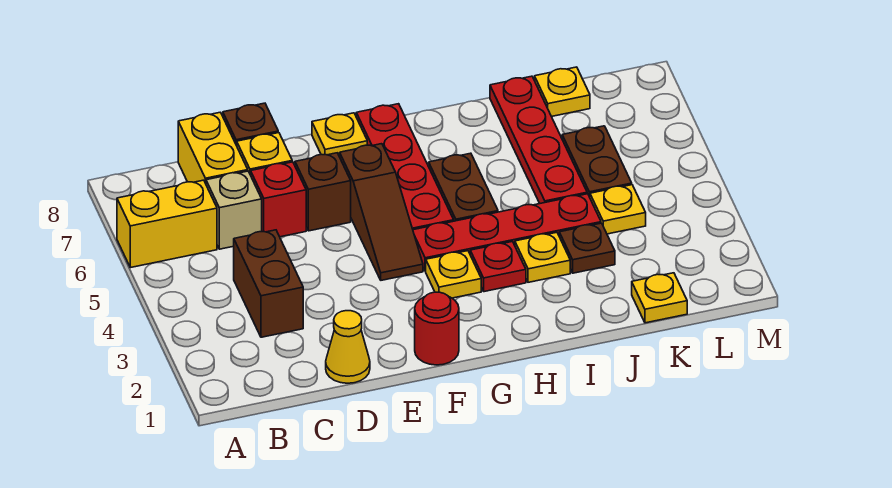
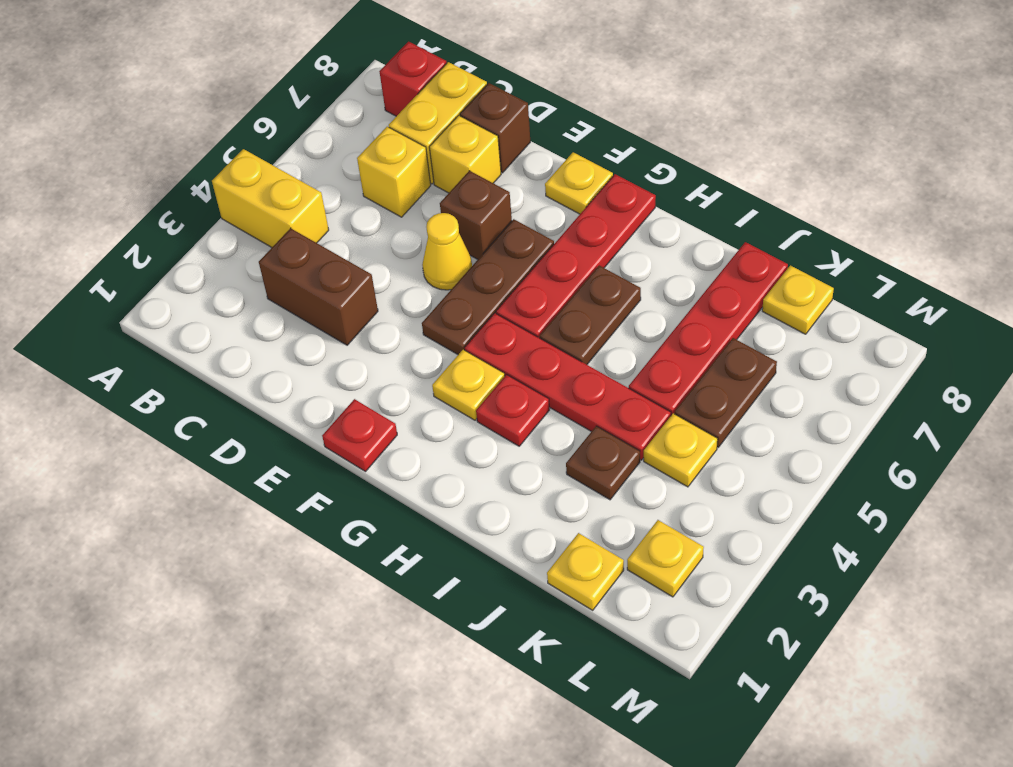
yellow 1x2 brick [117,180,217,268] -> yellow 1x2 brick moved to [212,149,329,247]
brown 1x2 brick [234,230,303,337] -> brown 1x2 brick turned to [259,228,378,345]
tan 1x1 brick [206,171,262,249] -> yellow 1x1 brick [357,127,431,217]
yellow 1x1 cone [326,311,370,383] -> yellow 1x1 cone moved to [422,213,472,290]
red 1x1 brick [251,162,306,237] -> red 1x1 brick moved to [379,42,447,116]
red 1x1 round brick [415,292,459,365] -> red 1x1 plate [322,399,397,472]
brown 1x3 slope [340,144,423,280] -> brown 1x3 plate [422,219,554,355]
yellow 1x1 plate [515,232,570,282] -> yellow 1x1 plate moved to [627,520,704,597]

